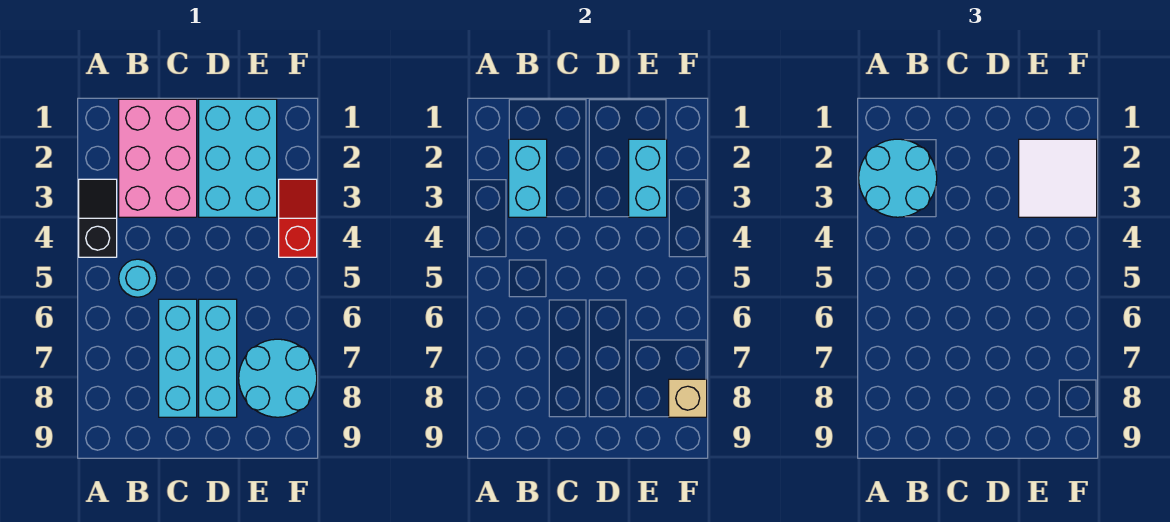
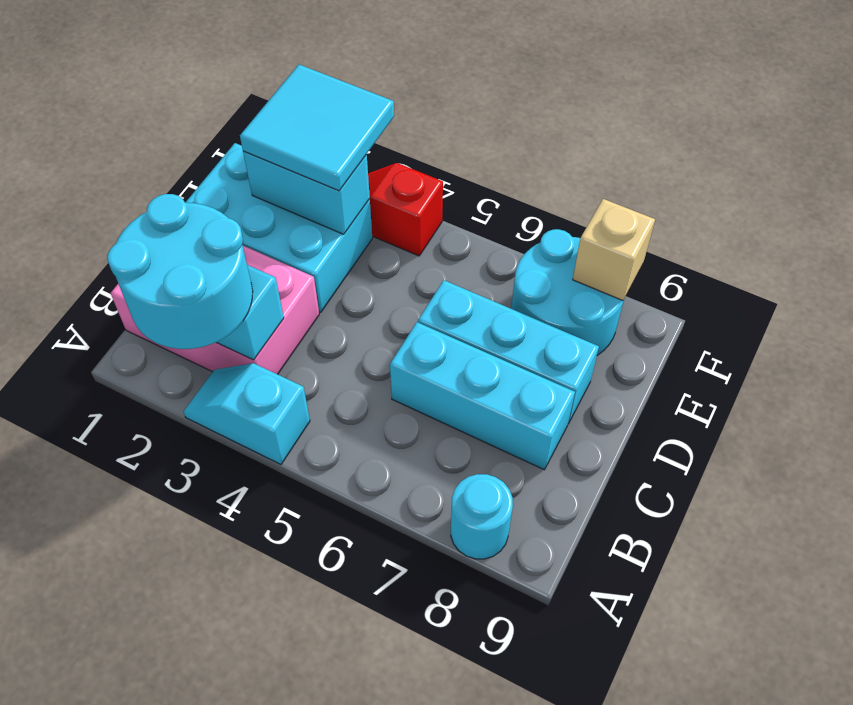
black 1x2 slope [79,179,117,257] -> cyan 1x2 slope [184,363,310,464]
cyan 1x1 round brick [119,259,157,297] -> cyan 1x1 round brick moved to [451,474,513,559]
white 2x2 tile [1019,139,1097,217] -> cyan 2x2 tile [240,65,394,191]

